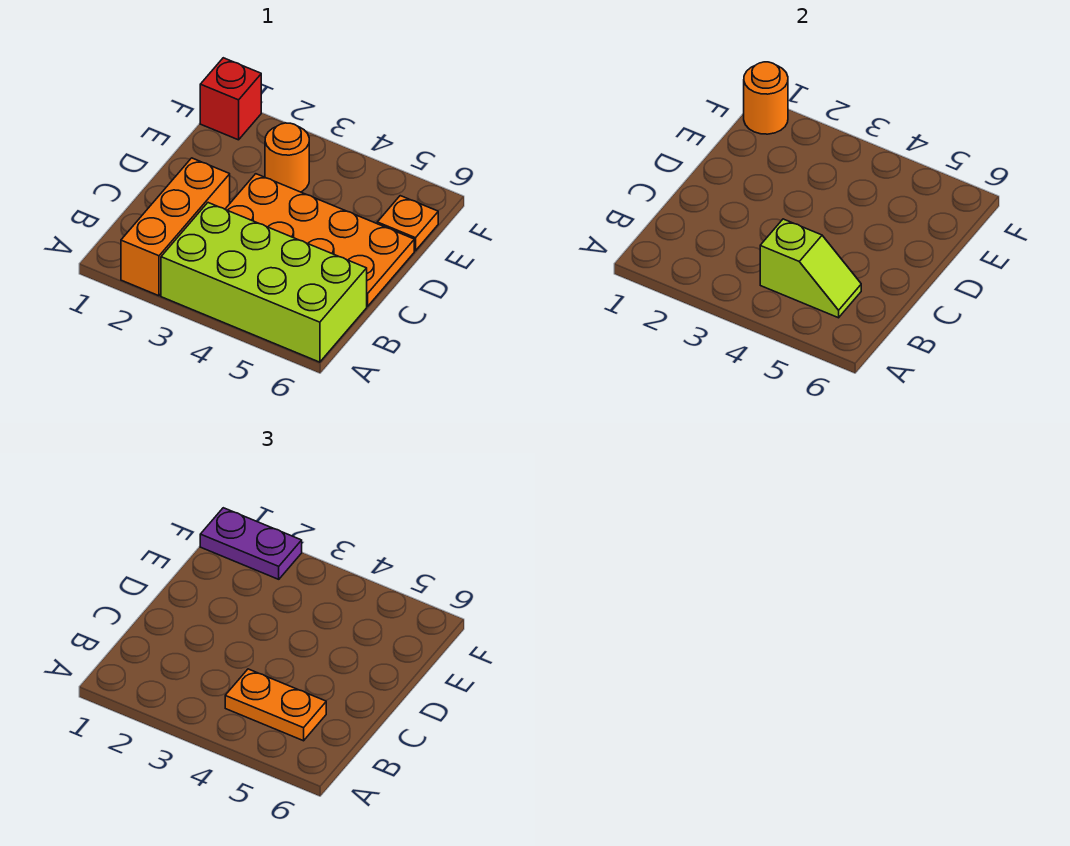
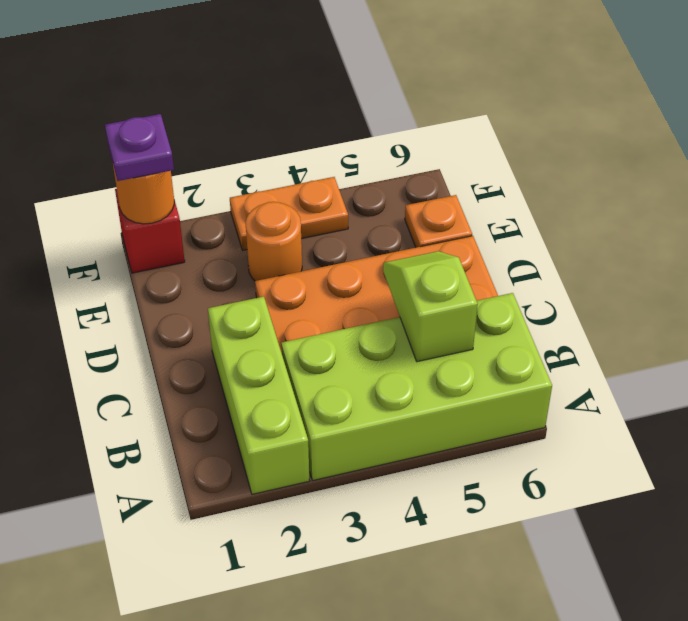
orange 1x3 brick [121,158,230,296] -> lime 1x3 brick [208,297,309,494]
lime 1x2 slope [760,219,861,318] -> lime 1x2 slope turned to [383,251,478,362]
orange 1x2 plate [225,669,326,741] -> orange 1x2 plate moved to [230,177,348,250]
purple 1x2 plate [200,508,302,579] -> purple 1x1 plate [105,114,174,181]

